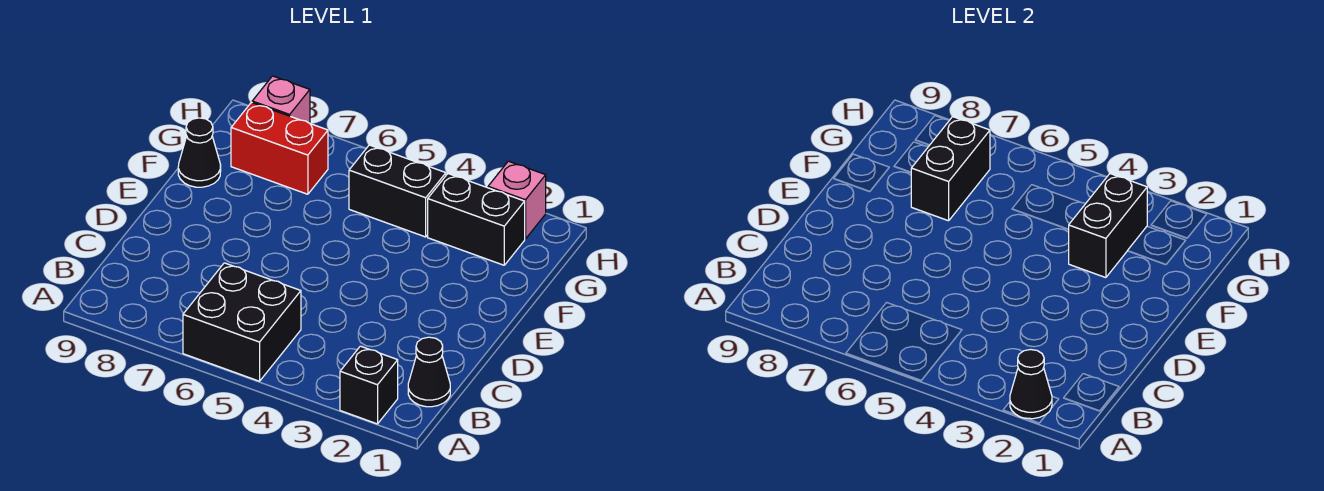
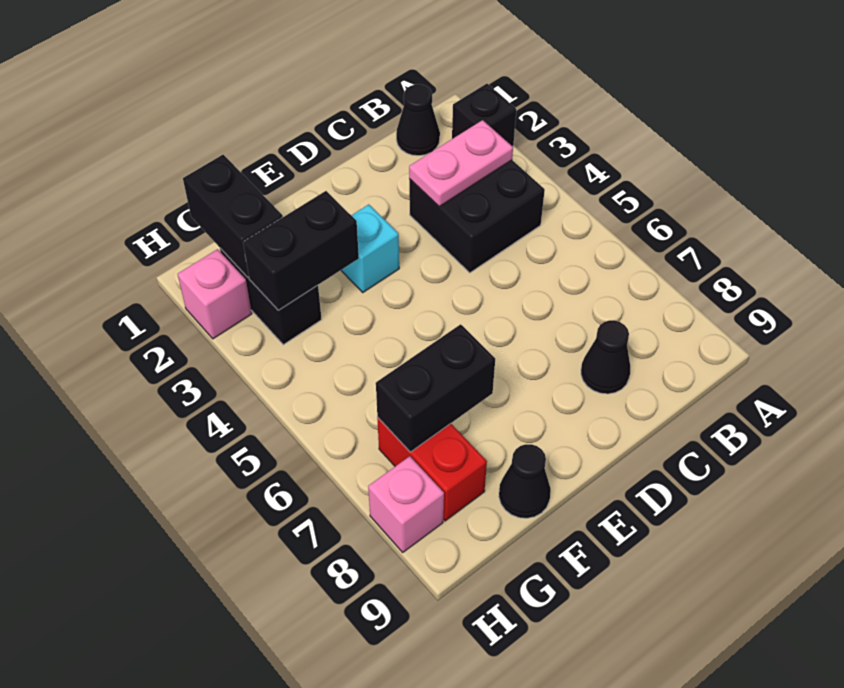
black 1x1 cone [1010,350,1052,419] -> black 1x1 cone moved to [581,320,630,394]
black 2x2 brick [183,263,301,381] -> black 2x2 brick moved to [409,160,545,273]
none -> pink 1x2 plate [409,120,513,206]
none -> cyan 1x1 brick [341,205,399,292]
black 1x2 brick [349,145,446,237] -> black 1x2 brick moved to [183,155,283,277]

